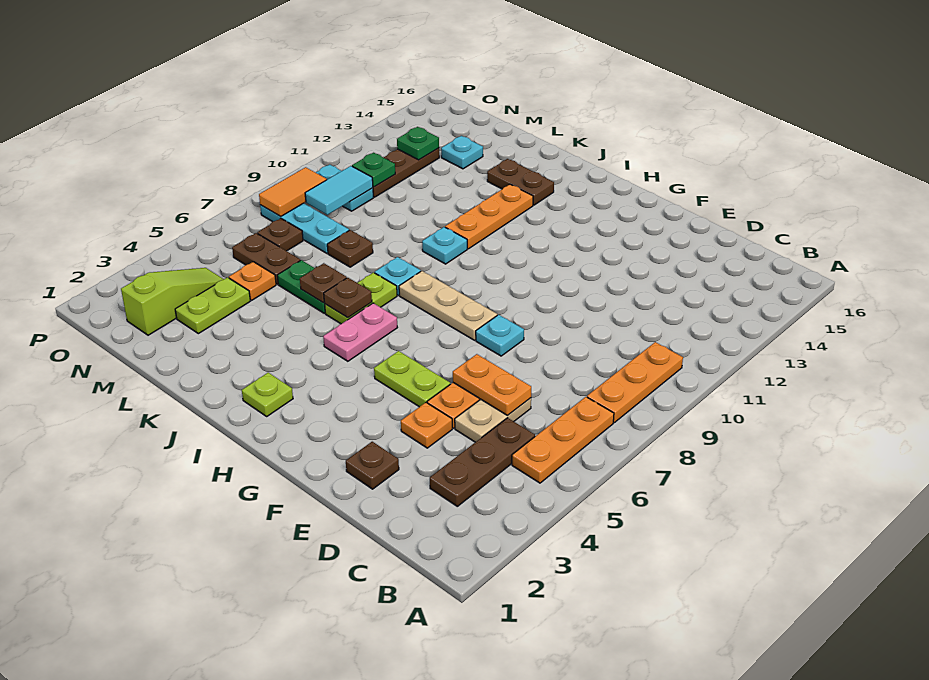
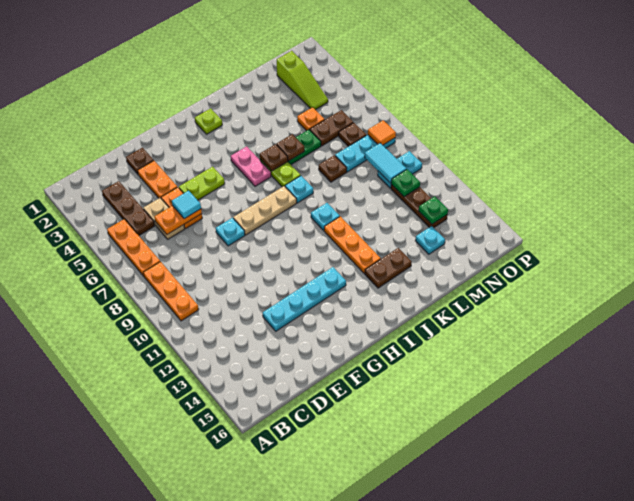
orange 1x1 plate [401,403,452,448] -> orange 1x2 plate [138,161,177,198]
none -> cyan 1x1 tile [172,191,201,219]
none -> cyan 1x4 plate [263,267,346,331]
lime 1x2 plate [175,277,250,334] -> none
orange 1x2 tile [259,167,327,217] -> orange 1x1 tile [368,120,396,145]

